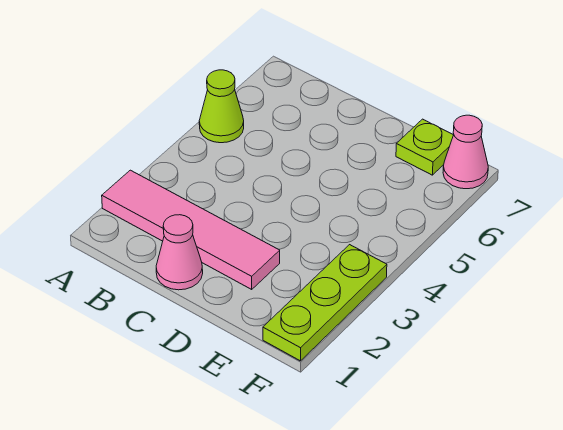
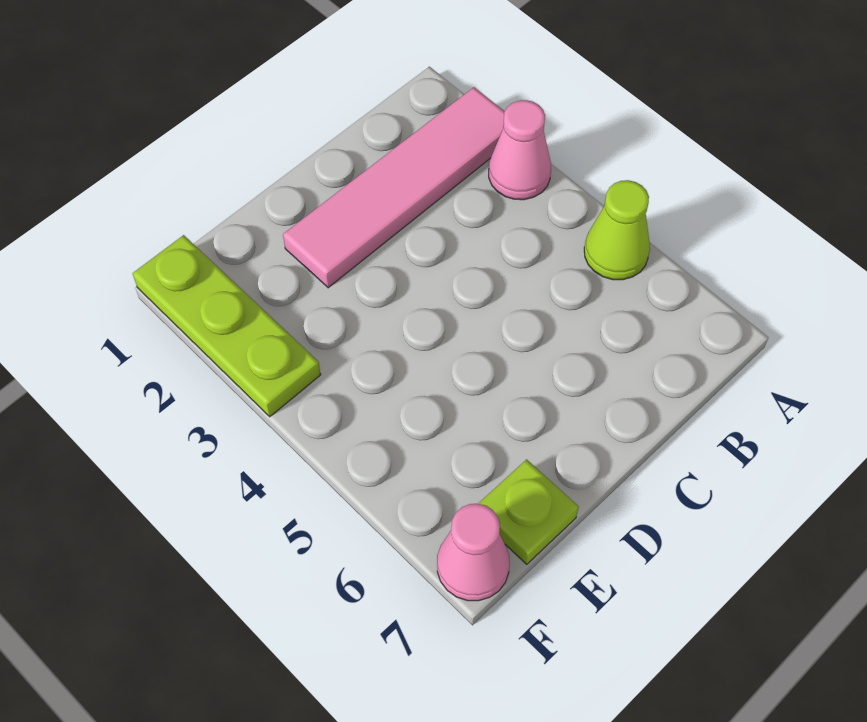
pink 1x1 cone [156,215,203,290] -> pink 1x1 cone moved to [489,100,551,200]

